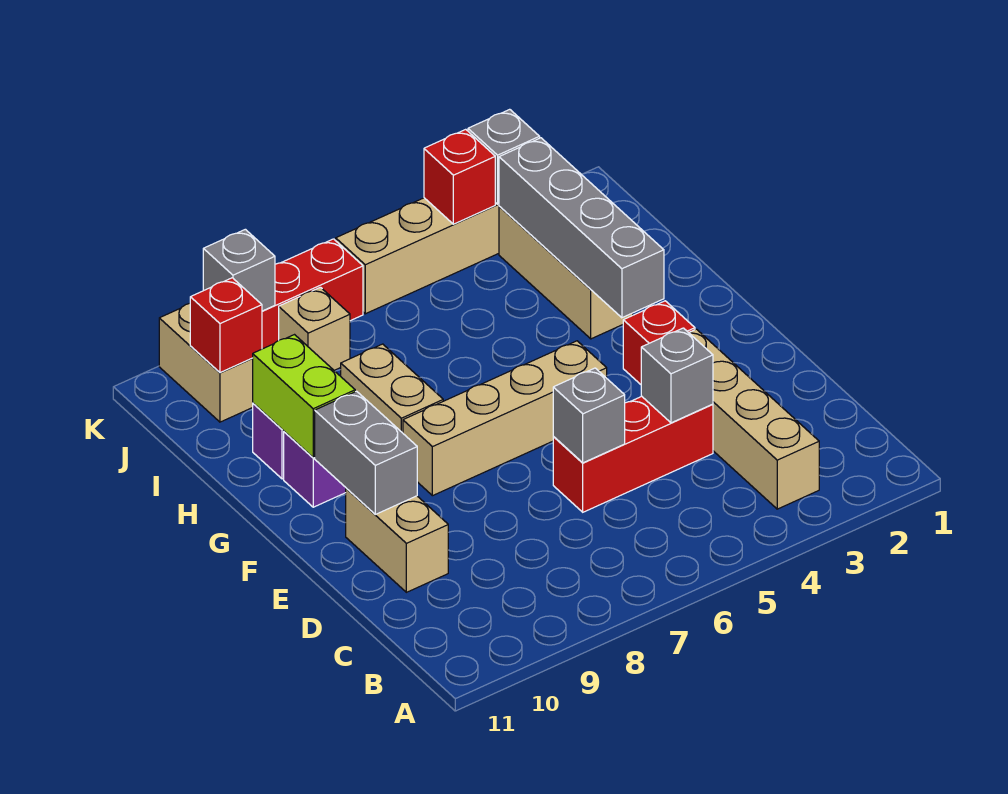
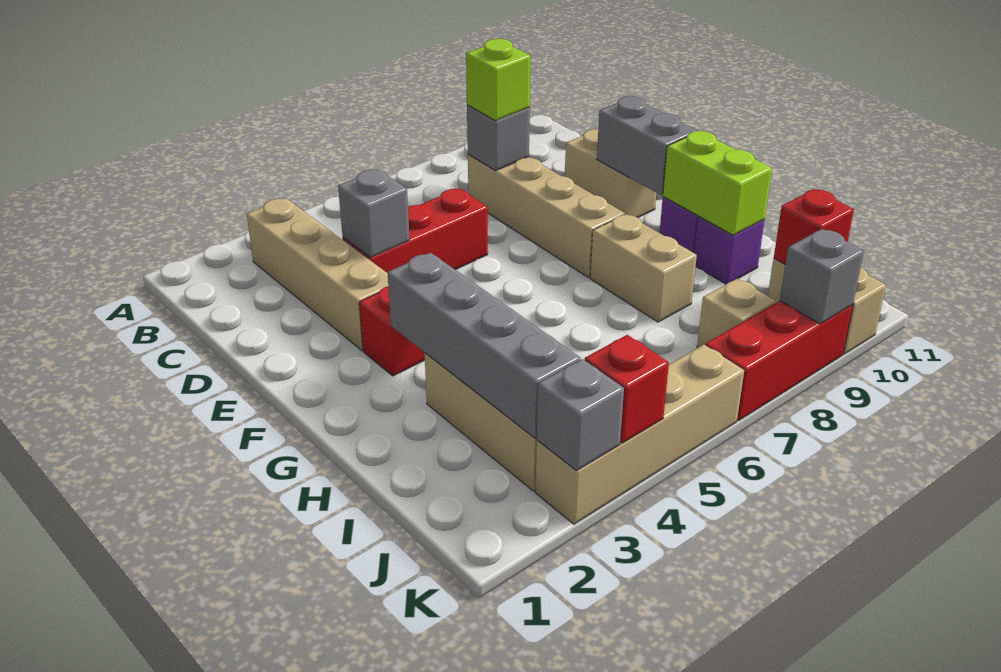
none -> lime 1x1 brick [466,39,530,121]
grey 1x1 brick [553,368,625,463] -> grey 1x1 brick moved to [467,105,530,171]
tan 1x4 brick [403,341,607,496] -> tan 1x4 brick turned to [468,154,625,278]

